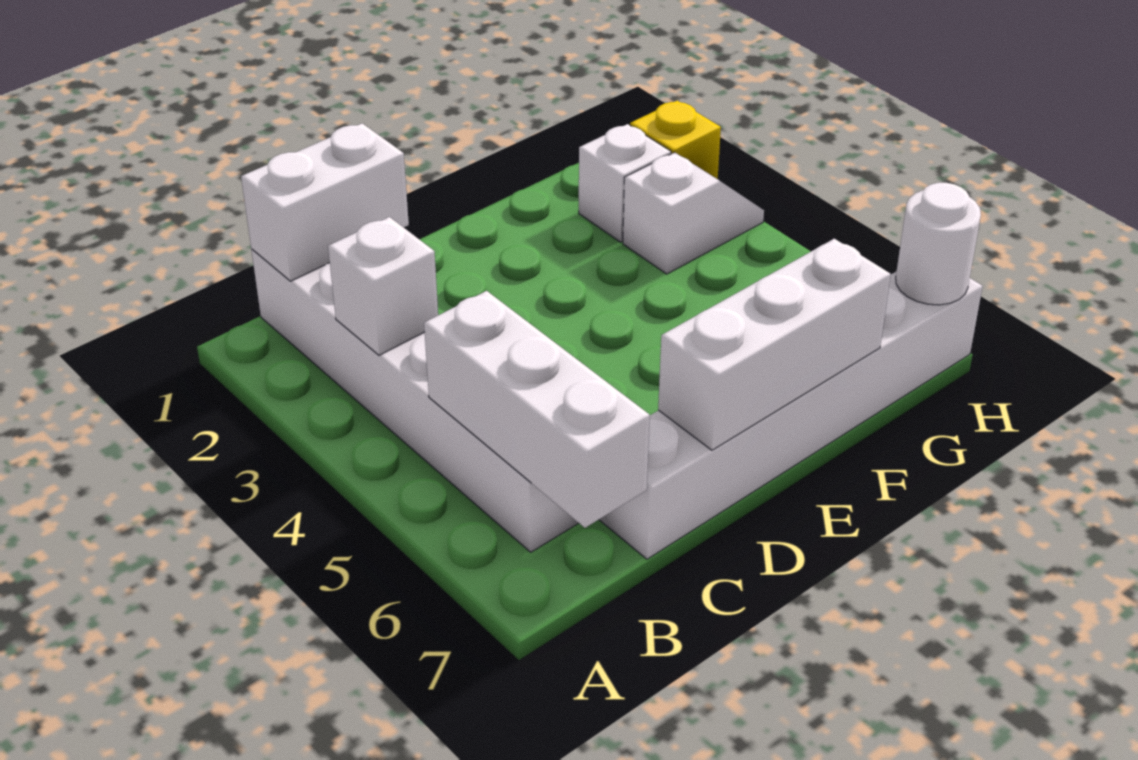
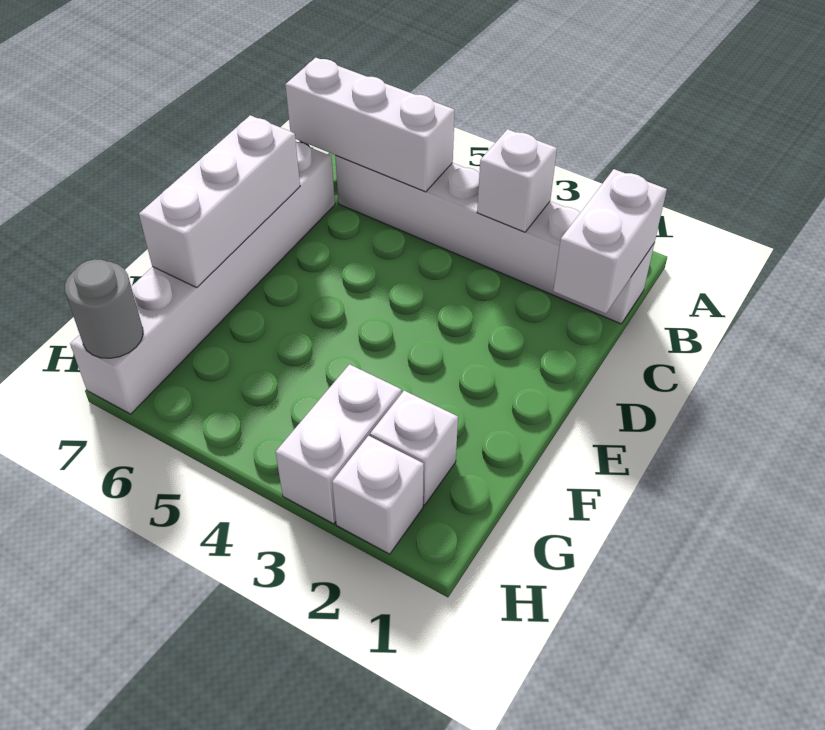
white 1x2 slope [623,152,764,274] -> white 1x2 brick [276,364,401,524]
yellow 1x1 brick [630,101,721,179] -> white 1x1 brick [332,436,424,554]
white 1x1 round brick [896,183,981,305] -> grey 1x1 round brick [65,259,143,358]

